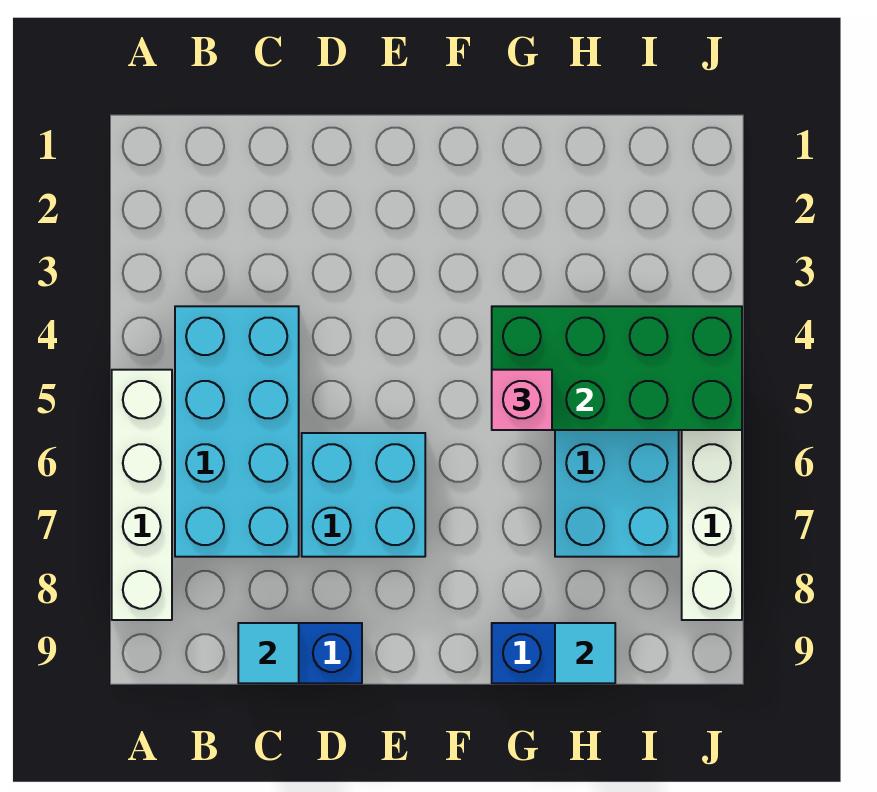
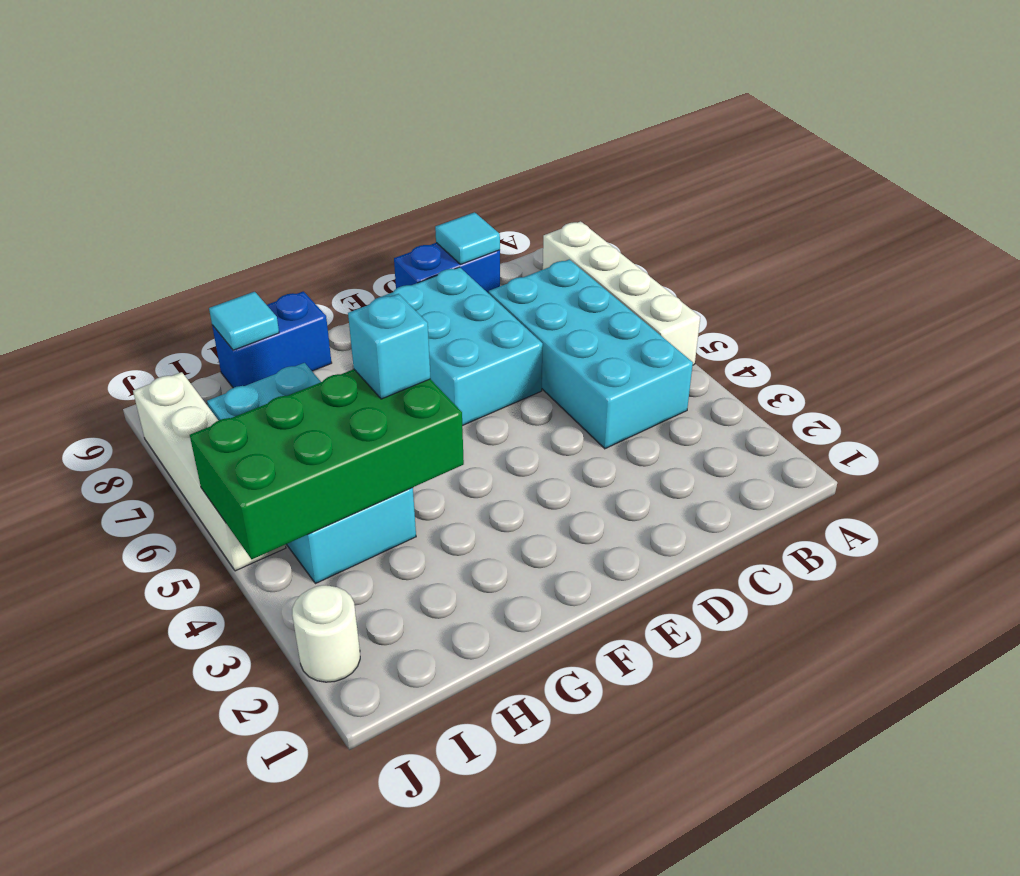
cyan 2x2 brick [302,433,425,557] -> cyan 2x3 brick [379,267,543,426]
pink 1x1 brick [492,370,552,430] -> cyan 1x1 brick [348,294,431,399]
none -> white 1x1 round brick [292,585,360,682]

